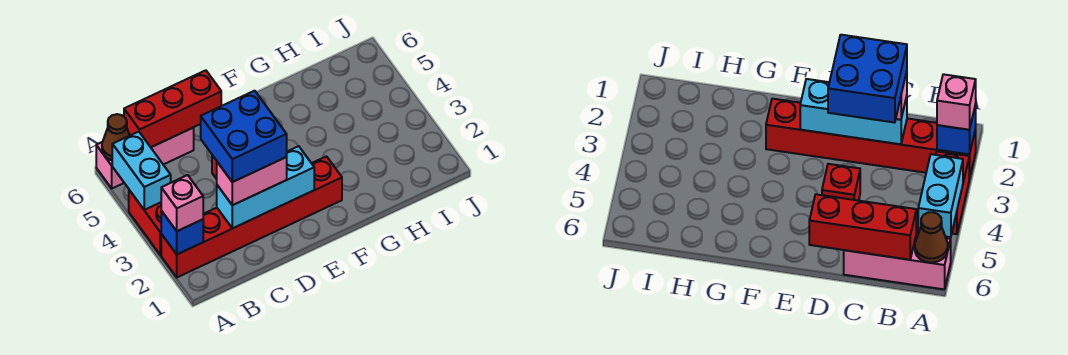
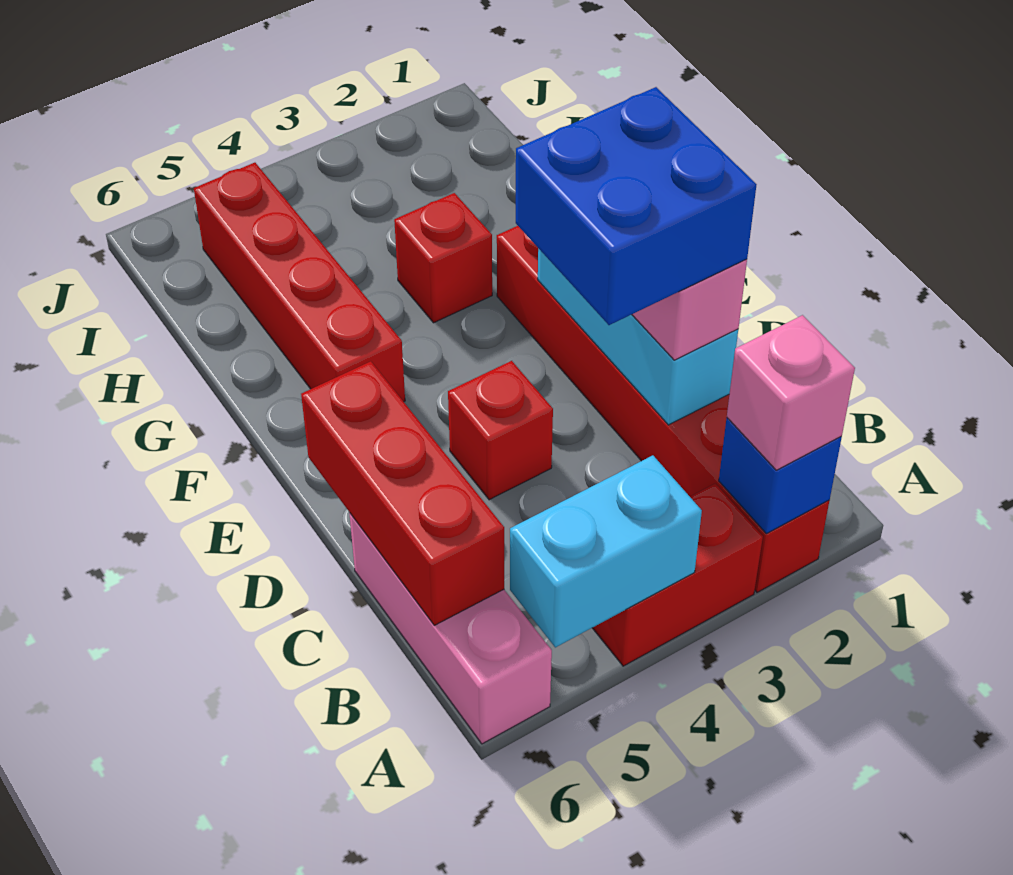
brown 1x1 cone [102,114,130,160] -> none
none -> red 1x4 brick [194,163,405,402]
none -> red 1x1 brick [394,193,492,323]

